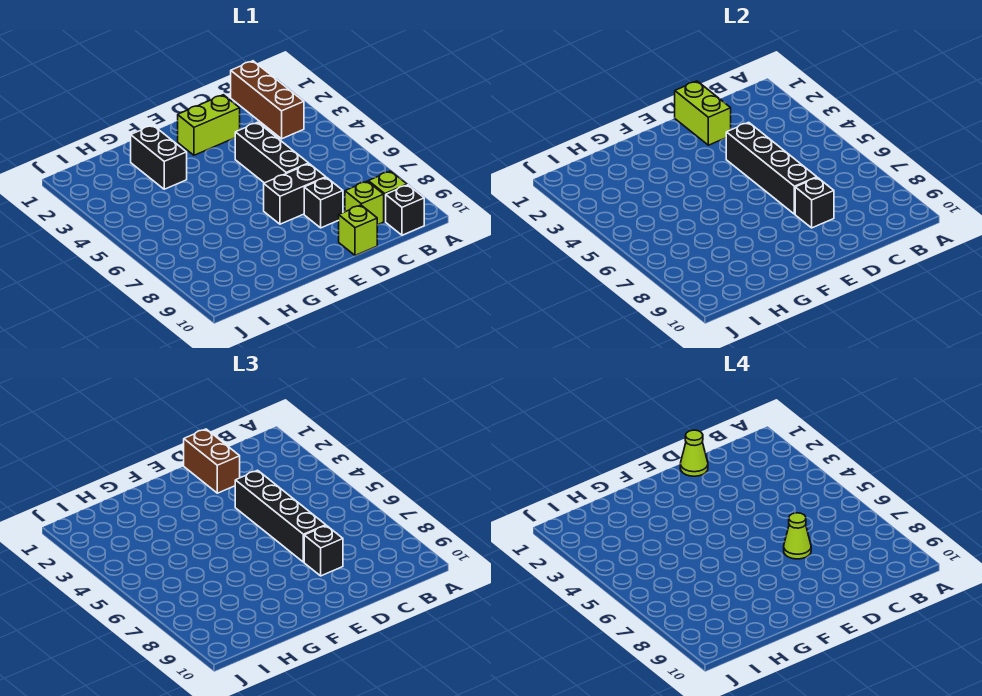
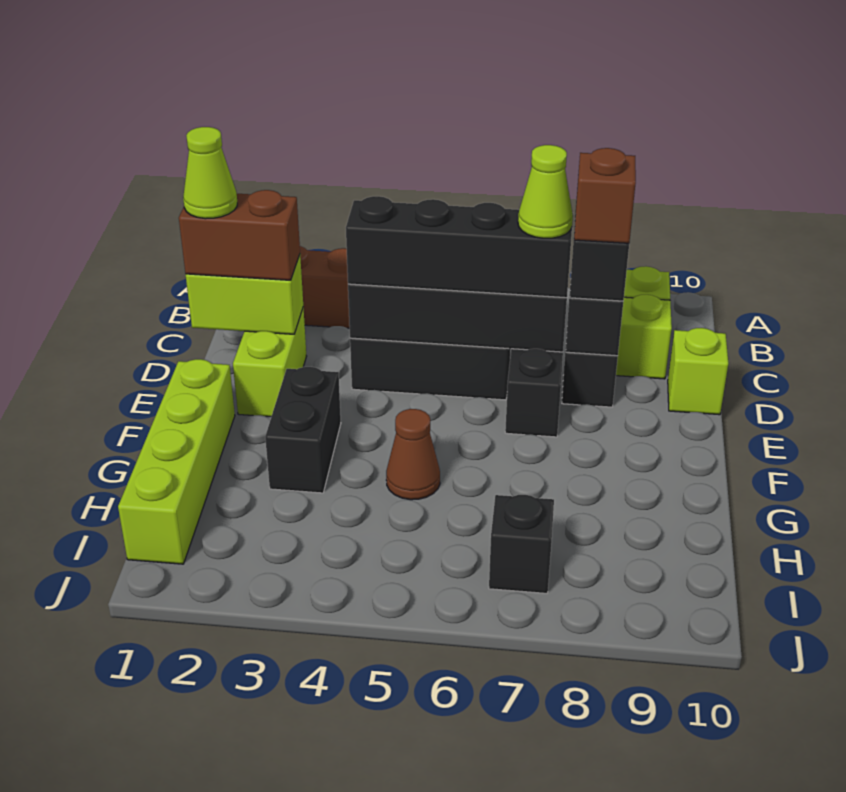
black 1x1 brick [386,185,424,235] -> black 1x1 brick moved to [489,495,554,593]
none -> brown 1x1 brick [574,148,636,243]
none -> lime 1x4 brick [118,359,235,564]
black 1x2 brick [131,125,187,189] -> black 1x2 brick turned to [265,367,341,493]
none -> brown 1x1 cone [386,409,440,500]

